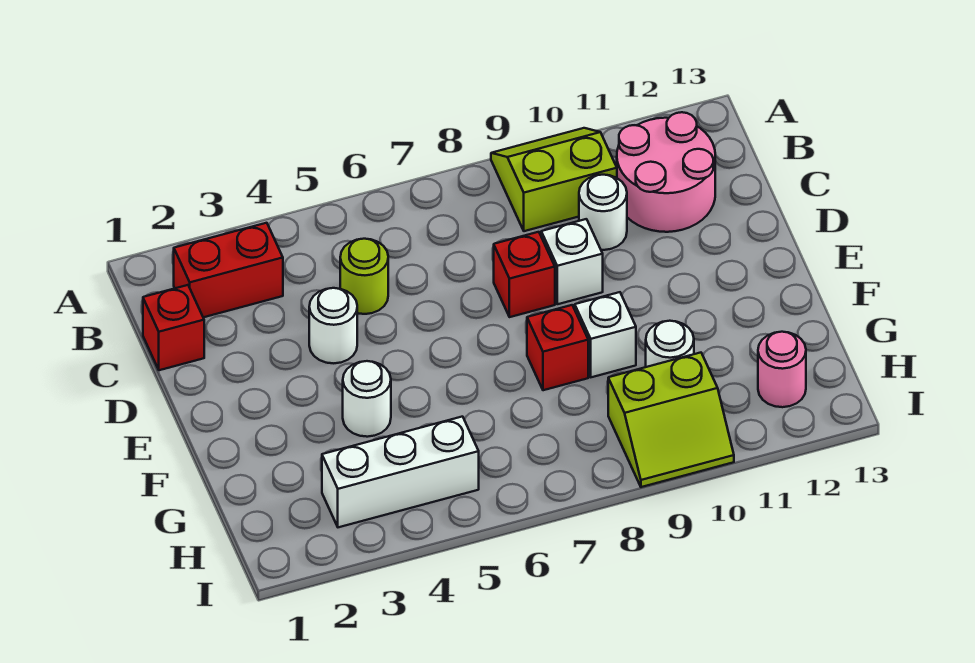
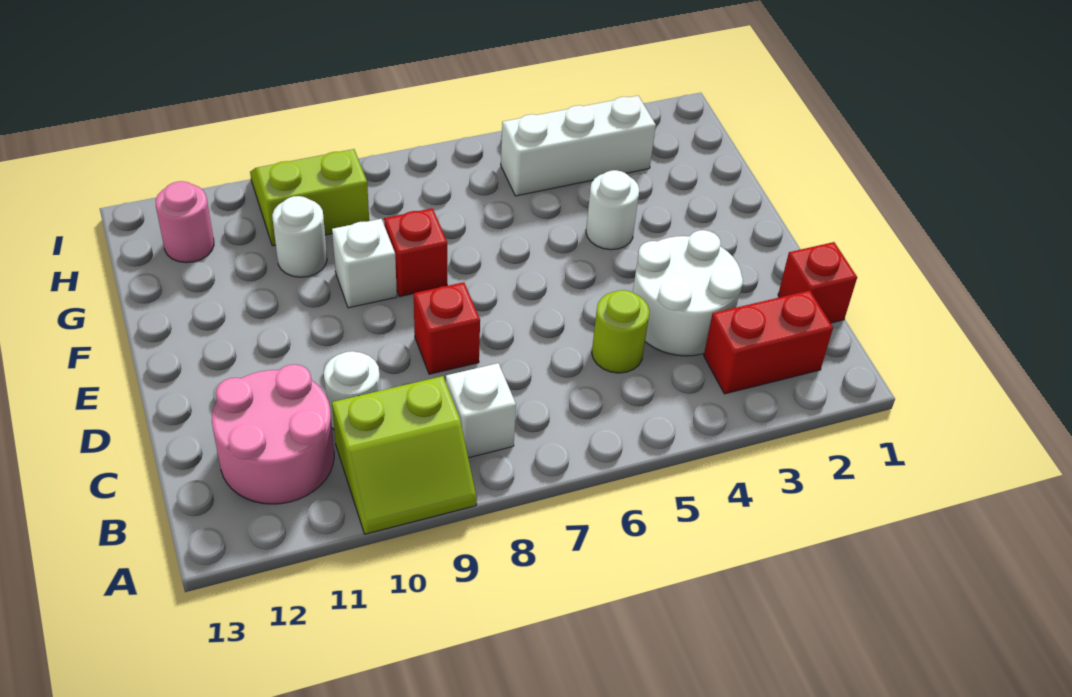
white 1x1 round brick [309,288,357,363] -> white 2x2 round brick [633,230,743,356]
white 1x1 brick [541,219,603,304] -> white 1x1 brick moved to [446,363,516,458]

